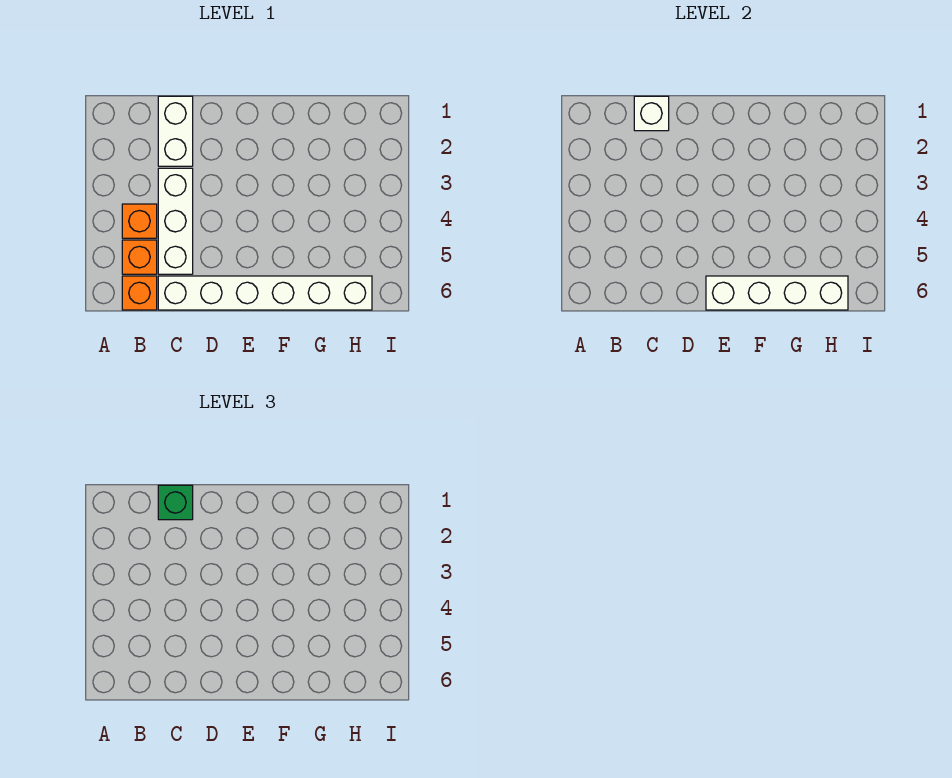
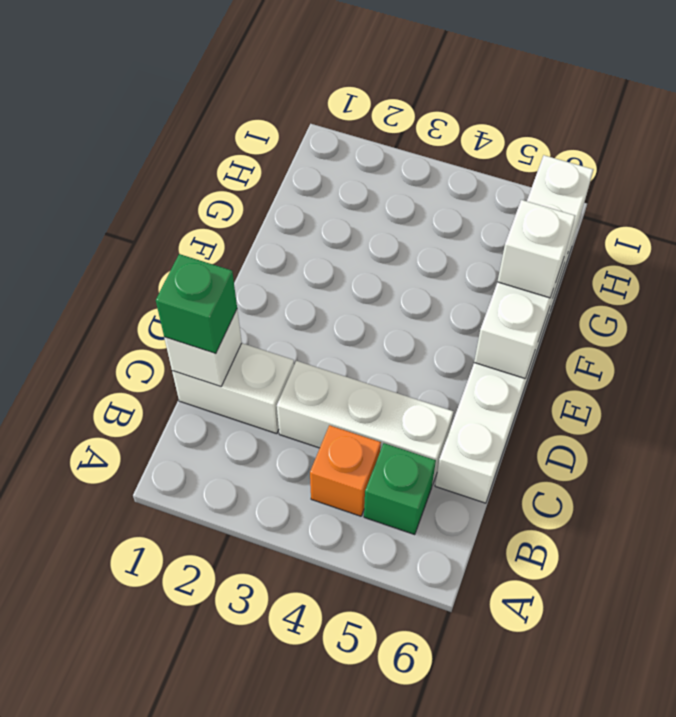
orange 1x1 brick [122,240,157,274] -> green 1x1 brick [364,443,436,535]
orange 1x1 brick [122,276,157,310] -> none
none -> white 1x1 brick [497,200,575,298]

